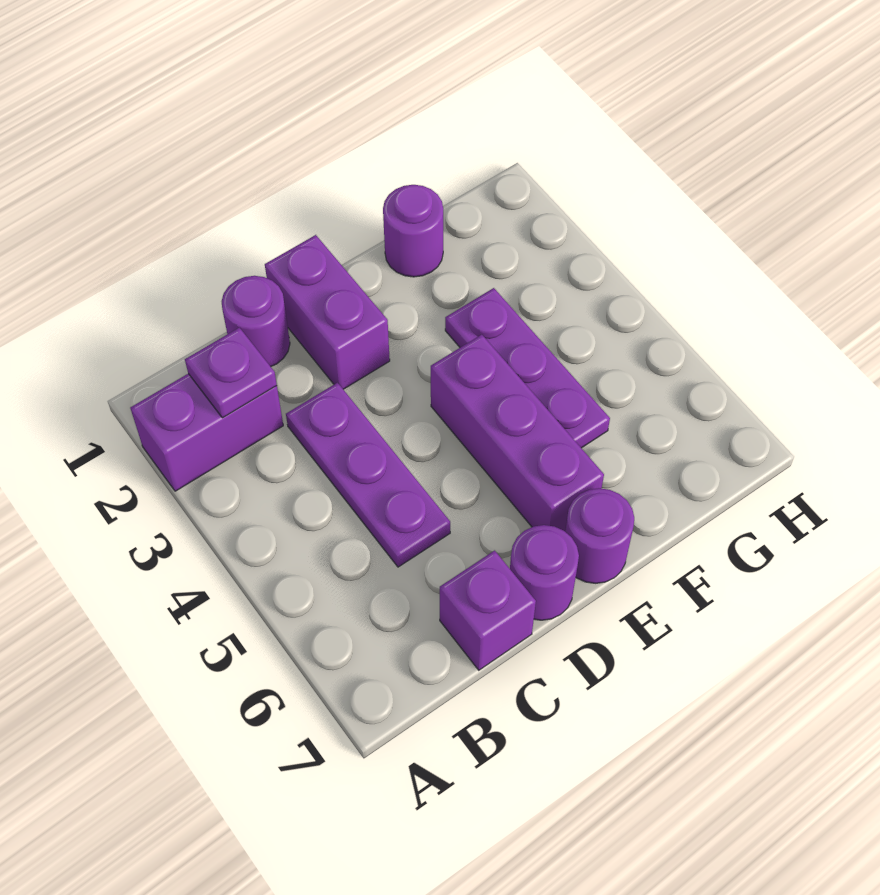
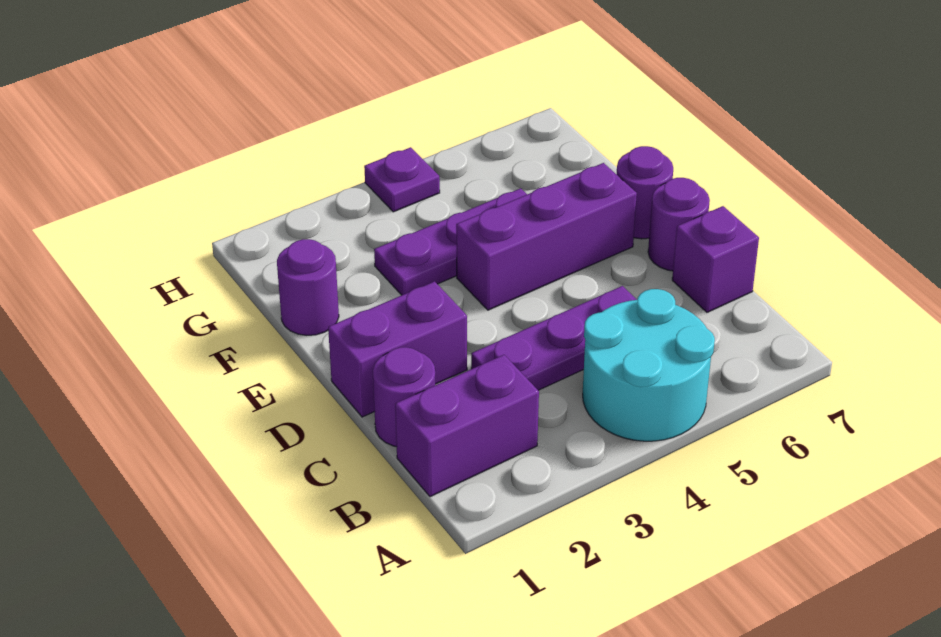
purple 1x2 brick [130,374,283,491] -> purple 1x2 brick turned to [395,355,539,497]
none -> cyan 2x2 round brick [583,289,715,441]
purple 1x1 plate [185,328,277,418] -> purple 1x1 plate moved to [364,147,440,212]

